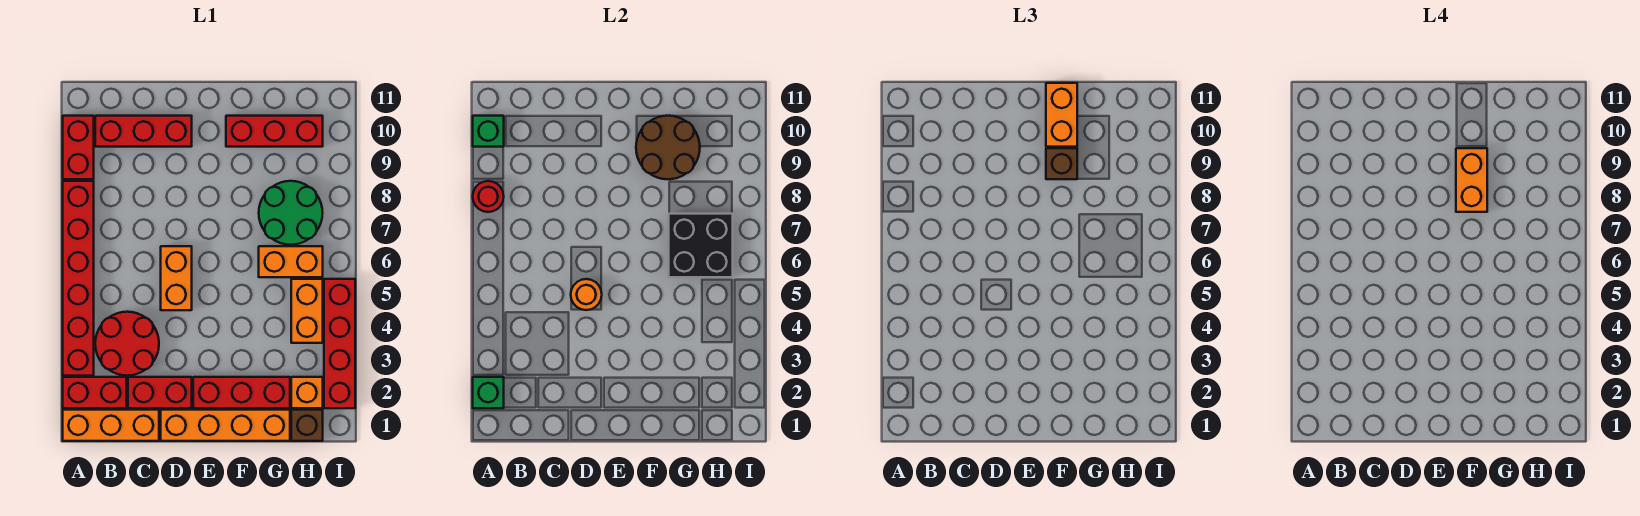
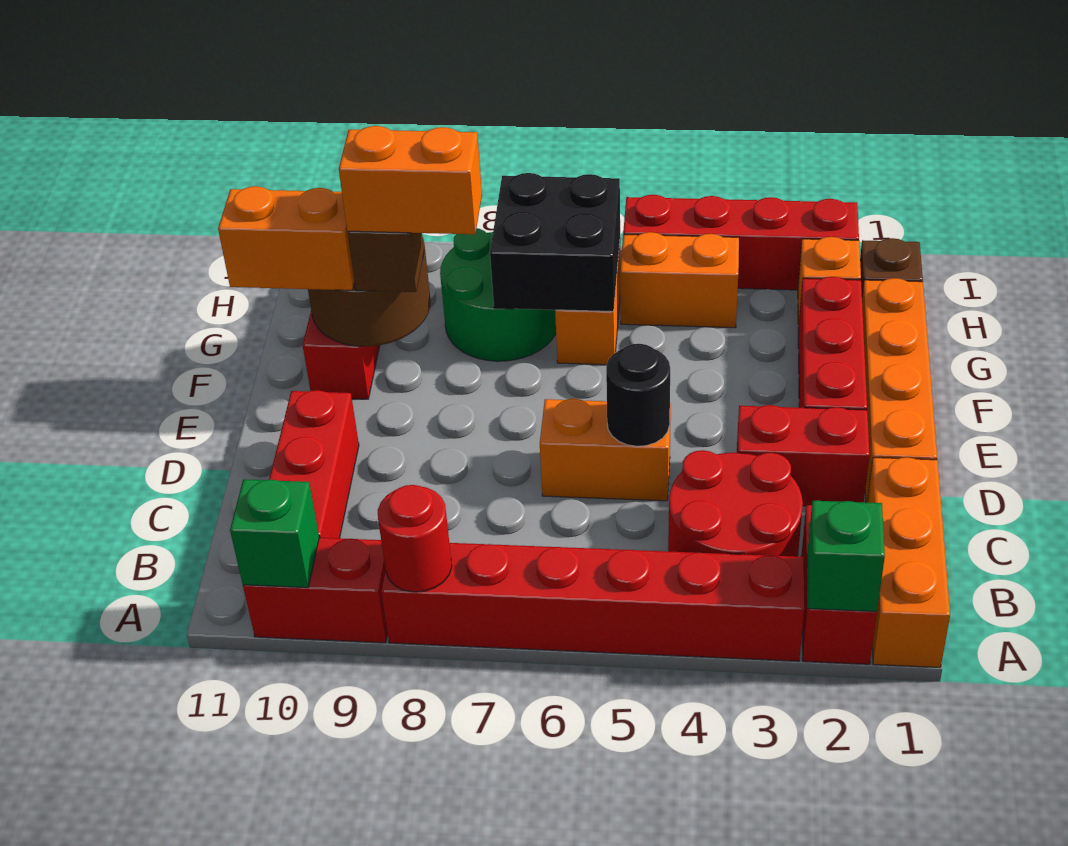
red 1x2 brick [128,377,192,408] -> red 1x2 brick turned to [737,405,869,506]
orange 1x1 round brick [571,279,602,310] -> black 1x1 round brick [606,344,670,446]

